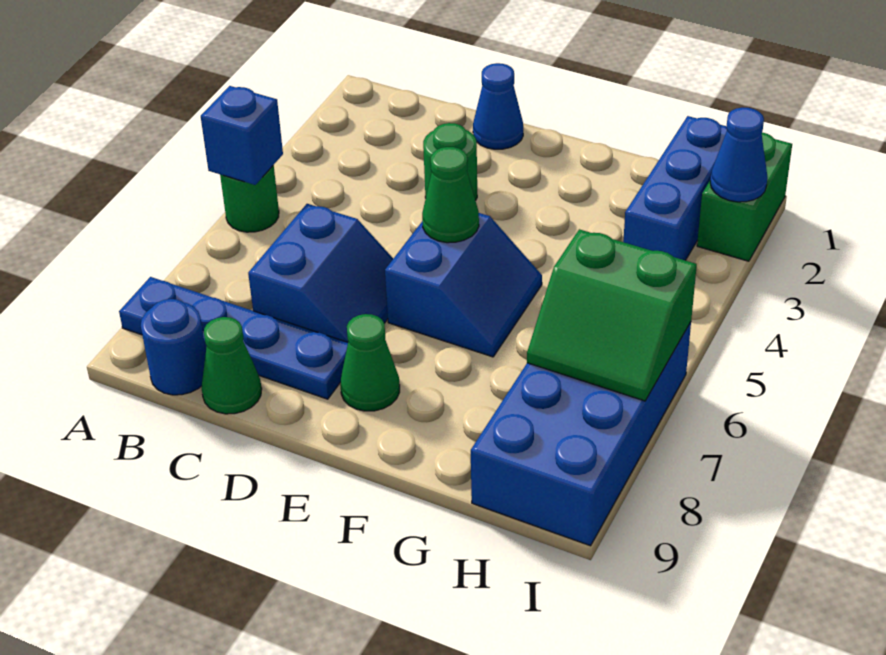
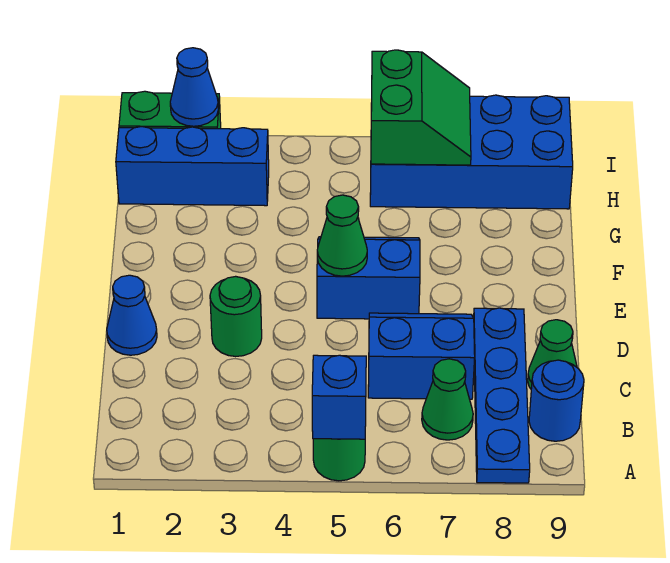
green 1x1 cone [340,314,400,411] -> green 1x1 cone moved to [422,359,473,440]

